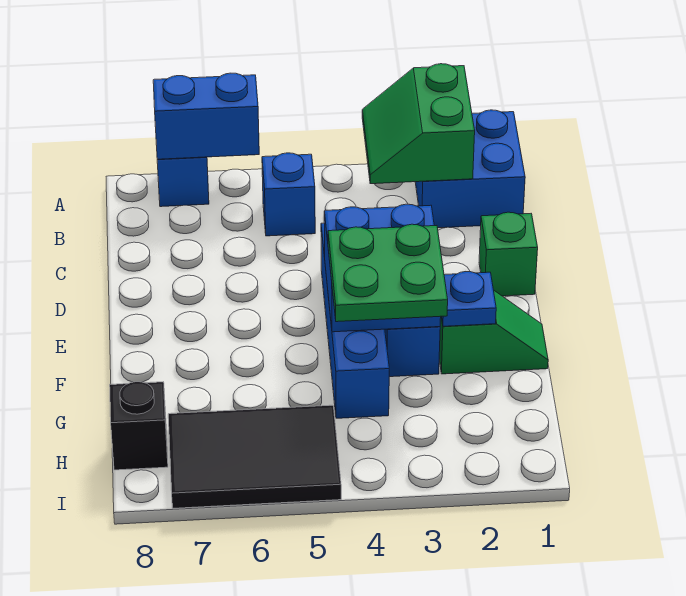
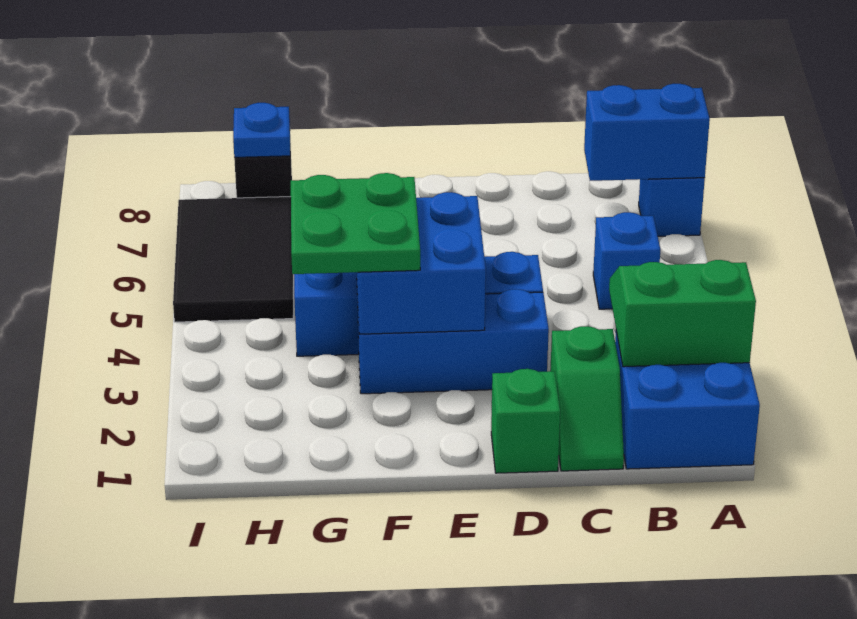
blue 1x2 brick [153,73,259,159] -> blue 1x2 brick turned to [584,84,710,181]
green 1x2 slope [439,291,548,374] -> green 1x2 slope moved to [550,326,624,471]
blue 1x1 plate [442,272,496,326] -> blue 1x1 plate moved to [233,103,290,157]

